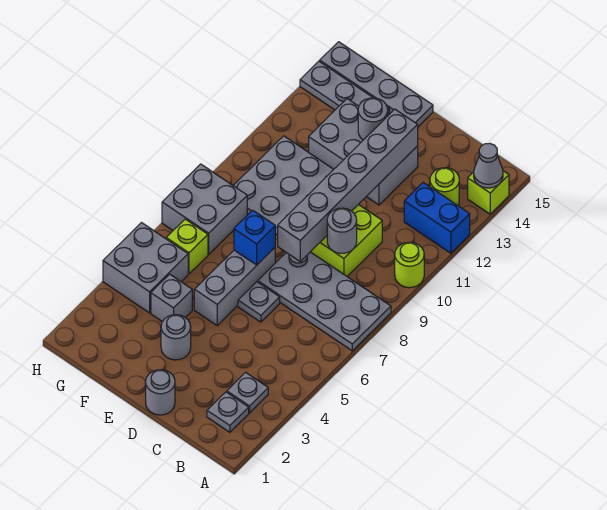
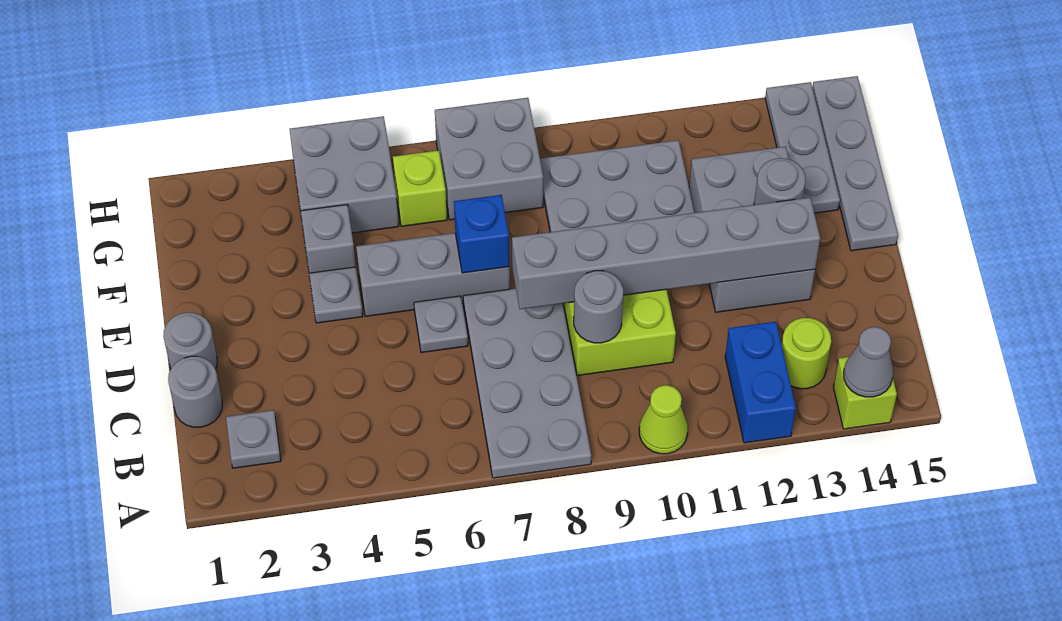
lime 1x1 round brick [395,242,424,288] -> lime 1x1 cone [639,385,688,454]
grey 1x1 plate [227,372,268,413] -> grey 1x1 plate moved to [309,267,363,323]
grey 1x1 round brick [161,315,191,360] -> grey 1x1 round brick moved to [168,356,222,427]

